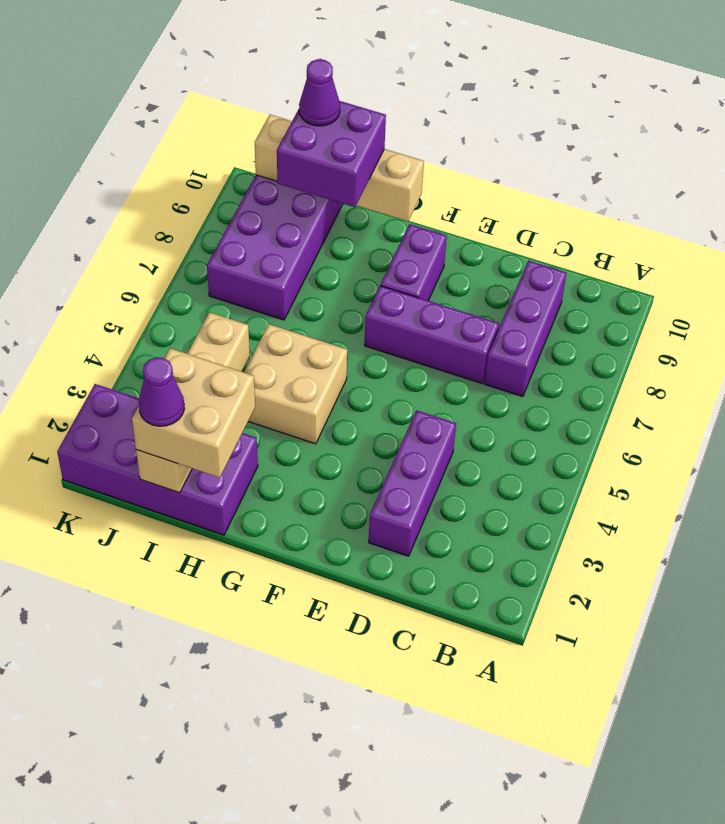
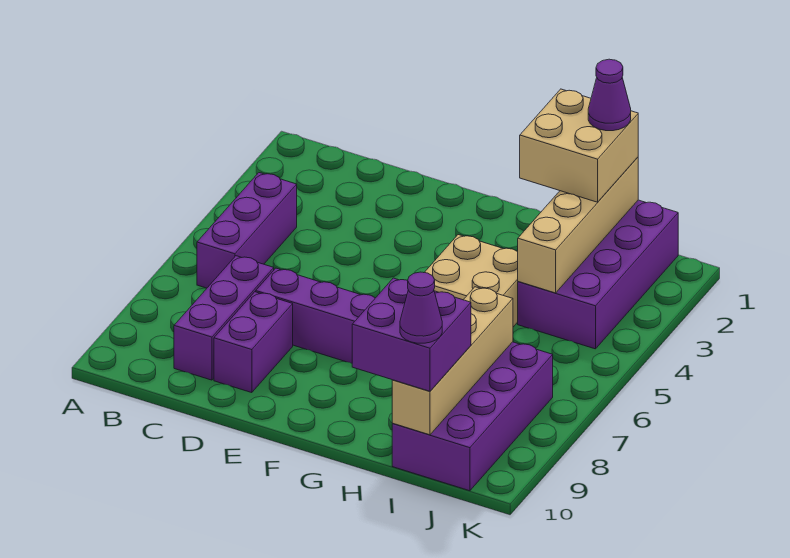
purple 1x3 brick [369,410,456,556] -> purple 1x3 brick moved to [197,173,297,288]
purple 1x2 brick [381,224,447,301] -> purple 1x2 brick moved to [214,292,293,393]
tan 1x4 brick [255,115,424,221] -> tan 1x4 brick turned to [392,287,513,435]
purple 2x4 brick [57,384,258,535] -> purple 2x4 brick turned to [518,200,678,349]

